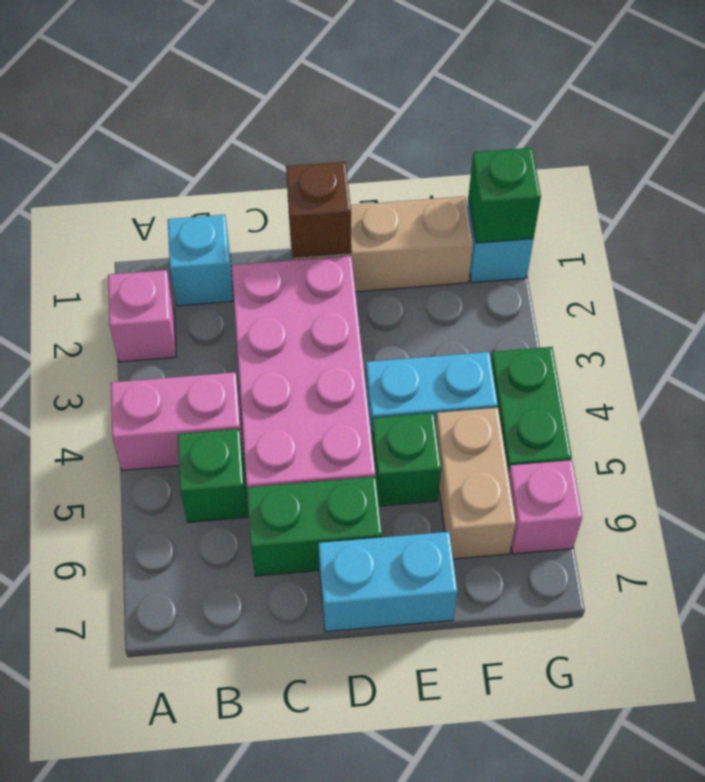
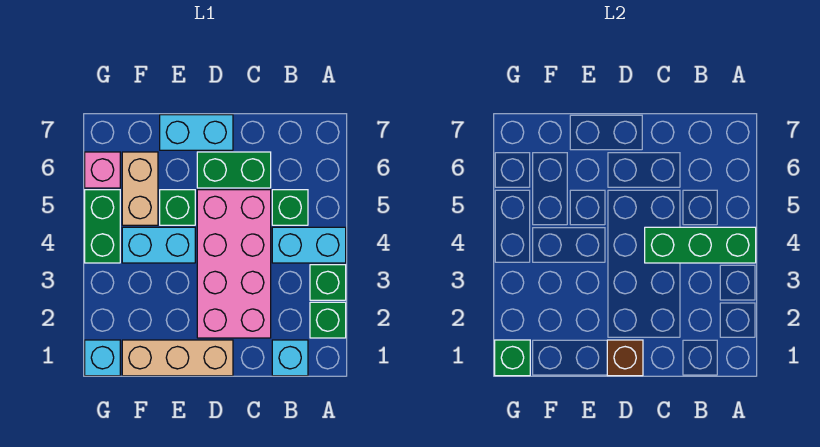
pink 1x1 brick [108,270,176,362] -> green 1x1 brick [310,302,346,338]
none -> green 1x1 brick [310,265,346,300]
pink 1x2 brick [111,372,244,470] -> cyan 1x2 brick [272,227,346,263]
none -> green 1x3 brick [645,227,756,263]

